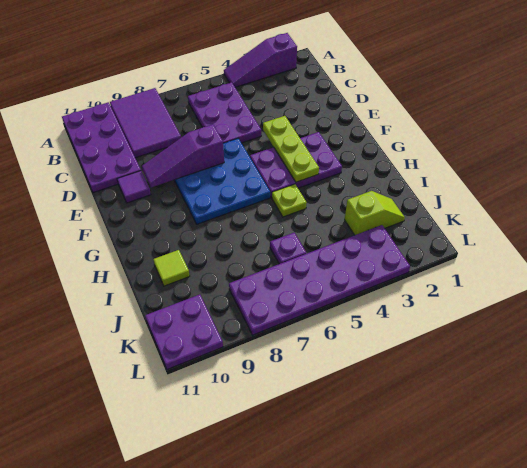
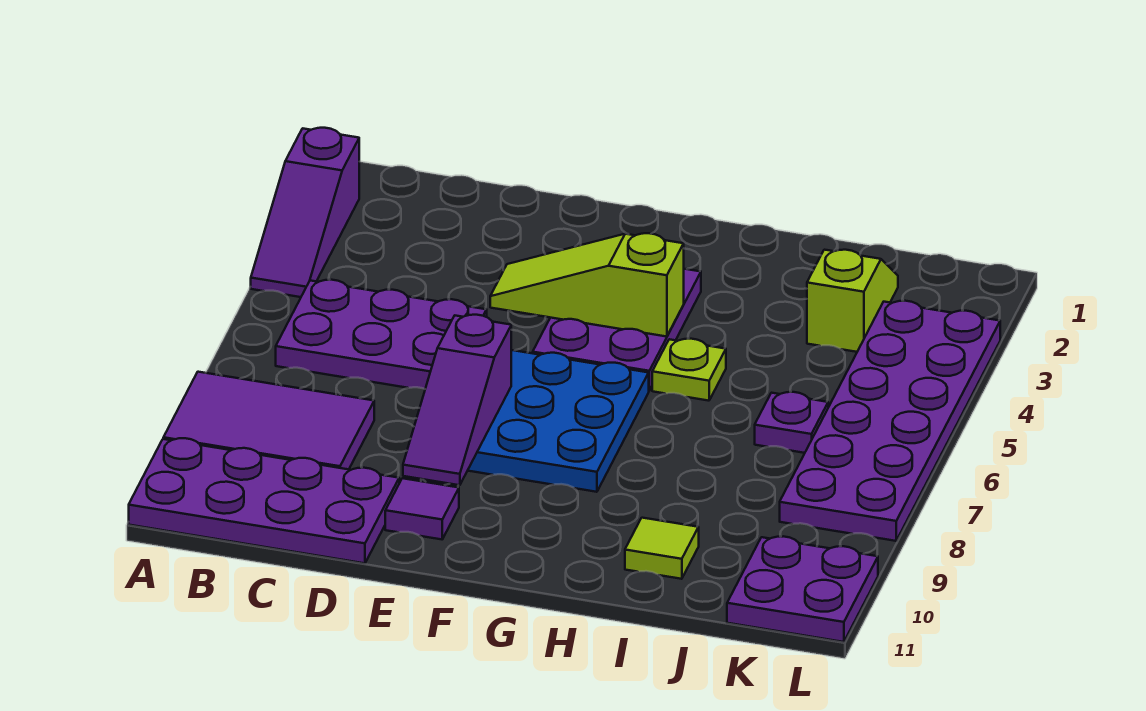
lime 1x3 plate [263,116,319,182] -> lime 1x3 slope [490,233,684,337]

